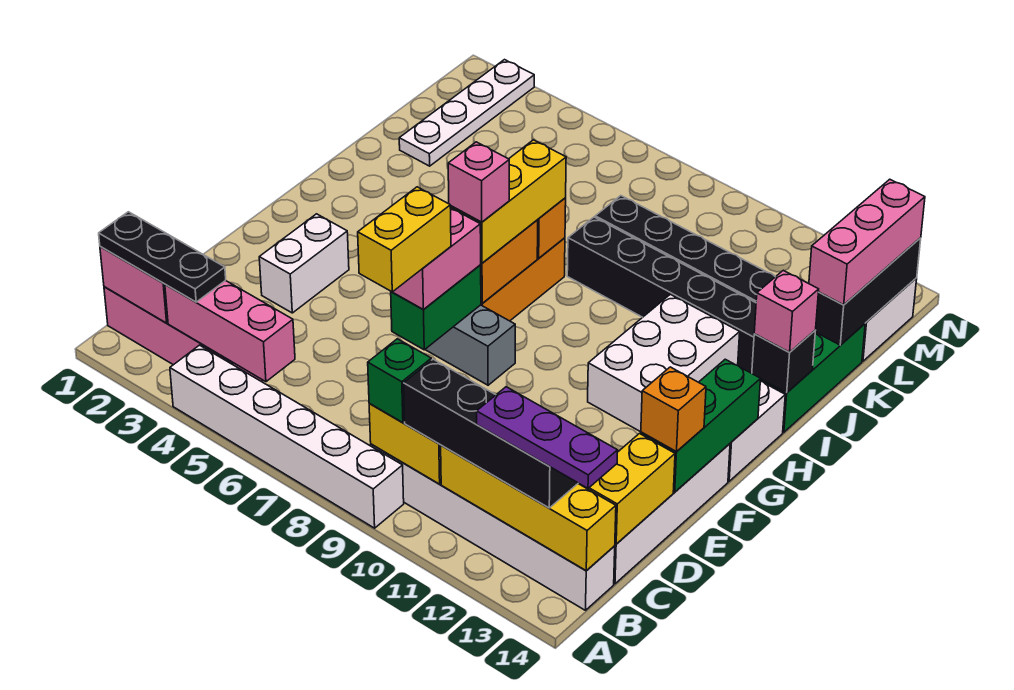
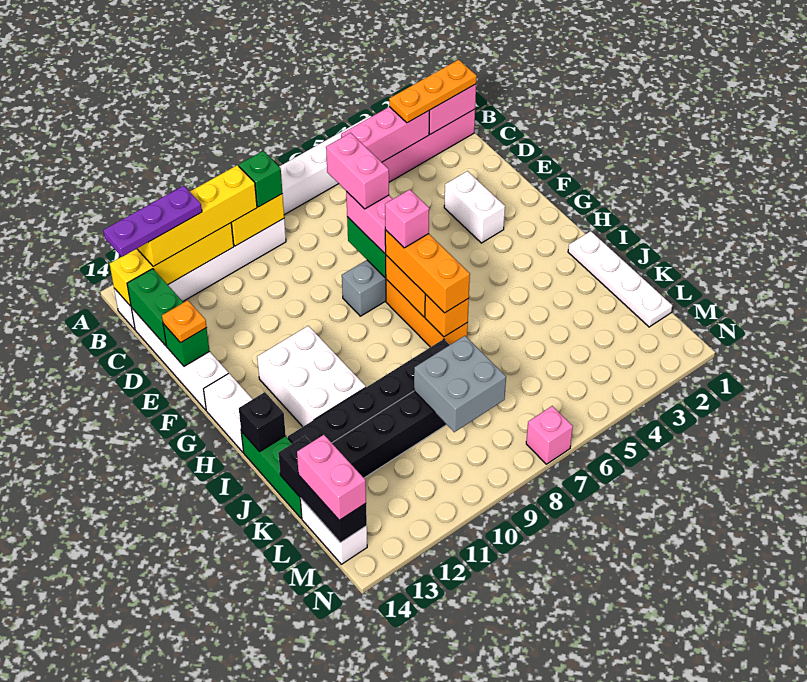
black 1x3 plate [99,212,226,302] -> orange 1x3 plate [389,60,477,123]
black 1x4 brick [404,359,578,508] -> yellow 1x4 brick [137,165,257,266]
yellow 1x2 brick [582,434,675,544] -> green 1x2 brick [127,269,184,346]
yellow 1x2 brick [358,187,451,292] -> pink 1x2 brick [326,133,389,209]
green 1x3 brick [641,359,761,492] -> green 1x1 brick [163,324,210,366]
orange 1x1 brick [641,367,706,452] -> orange 1x1 plate [162,300,207,343]
yellow 1x3 brick [450,140,566,263] -> orange 1x3 brick [385,230,470,313]
pink 1x1 brick [754,270,819,352] -> pink 1x1 brick moved to [526,406,573,464]
white 1x4 plate [399,60,534,166] -> white 1x4 plate moved to [568,231,672,327]
none -> grey 2x2 brick [414,336,506,432]
pink 1x3 brick [809,179,925,305] -> pink 1x2 brick [297,435,366,520]

